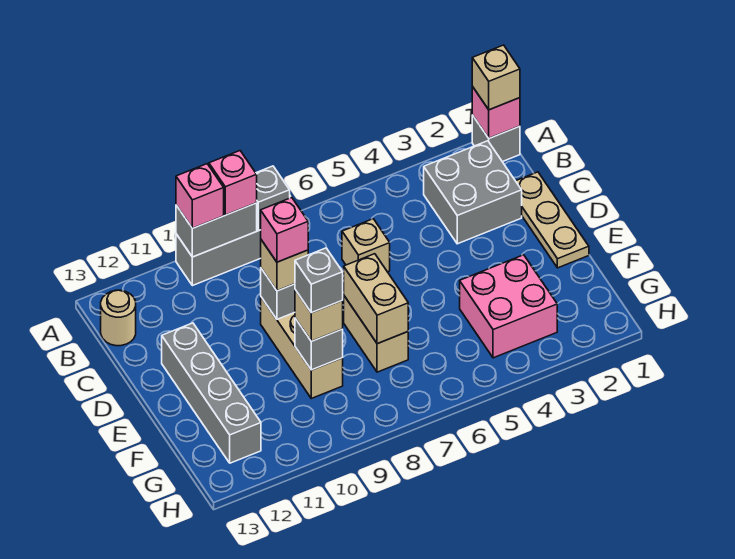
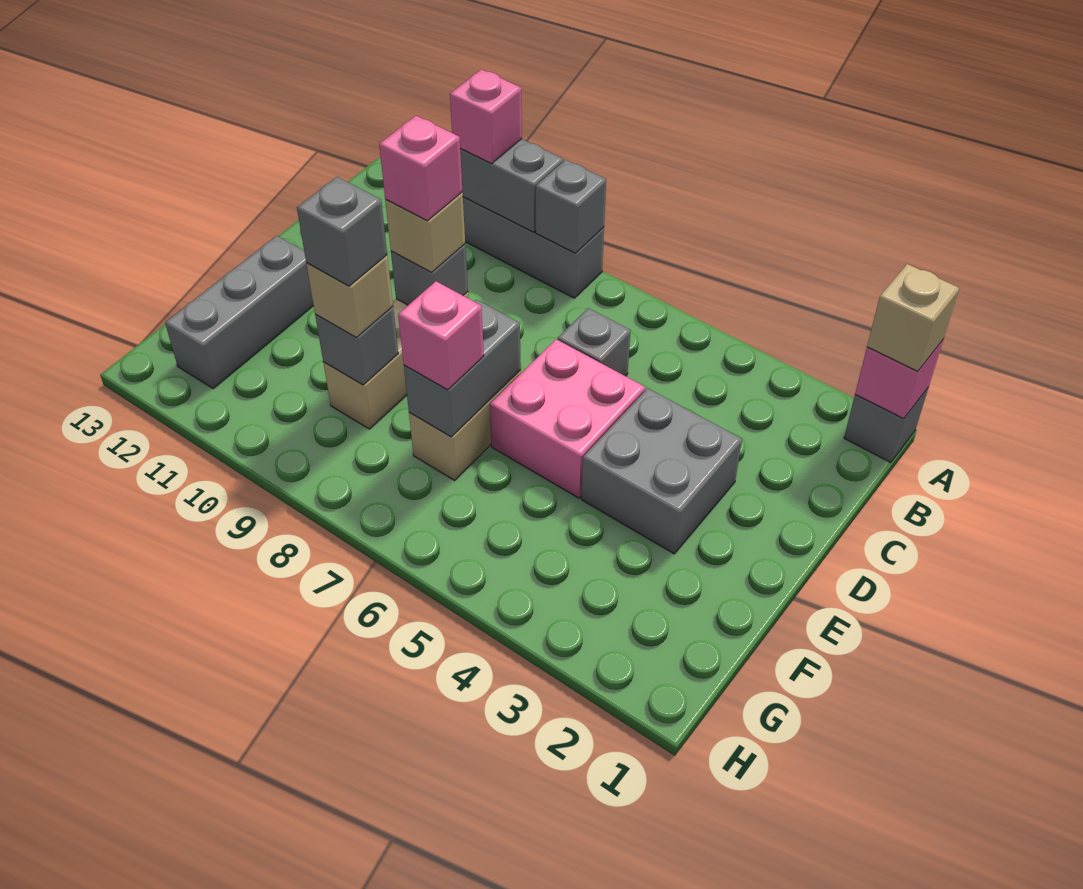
pink 1x1 brick [209,151,257,215] -> pink 1x1 brick moved to [398,281,484,390]
grey 2x2 brick [424,141,522,244] -> grey 2x2 brick moved to [581,388,742,554]
tan 1x1 round brick [101,290,136,346] -> none
tan 1x3 plate [516,172,589,268] -> none
tan 1x1 brick [342,219,390,272] -> grey 1x1 brick [558,308,631,376]
grey 1x4 brick [162,323,261,463] -> grey 1x3 brick [165,236,314,389]
tan 1x2 brick [344,254,408,344] -> grey 1x2 brick [404,300,521,437]
pink 2x2 brick [460,255,557,358] -> pink 2x2 brick moved to [490,339,645,498]

